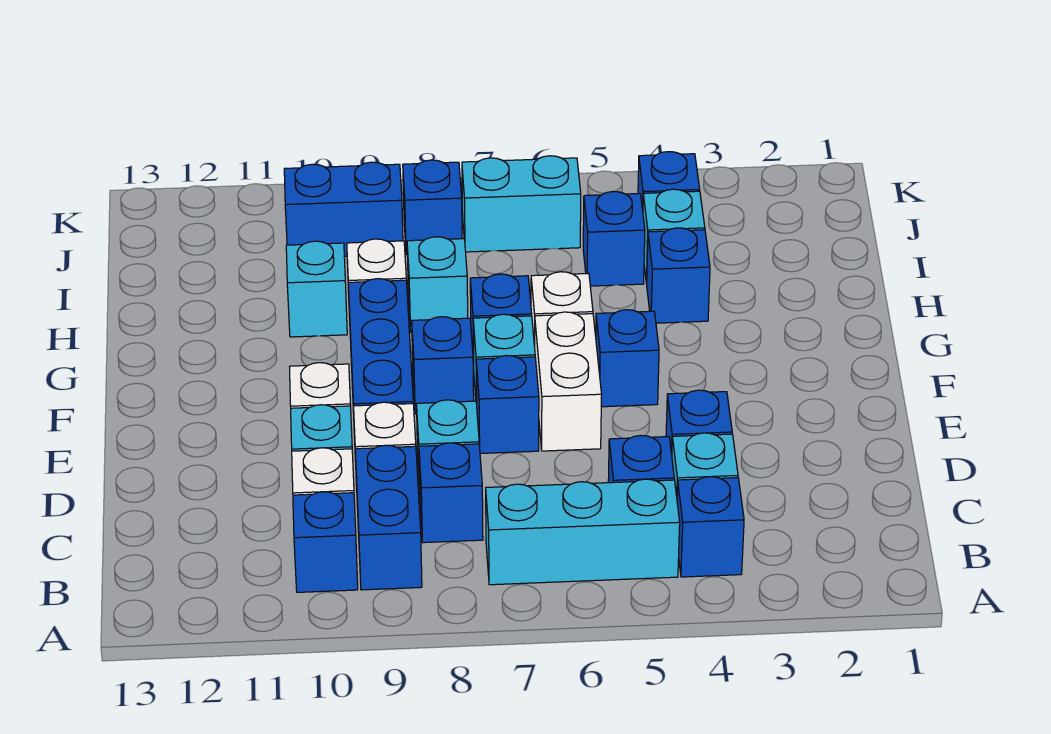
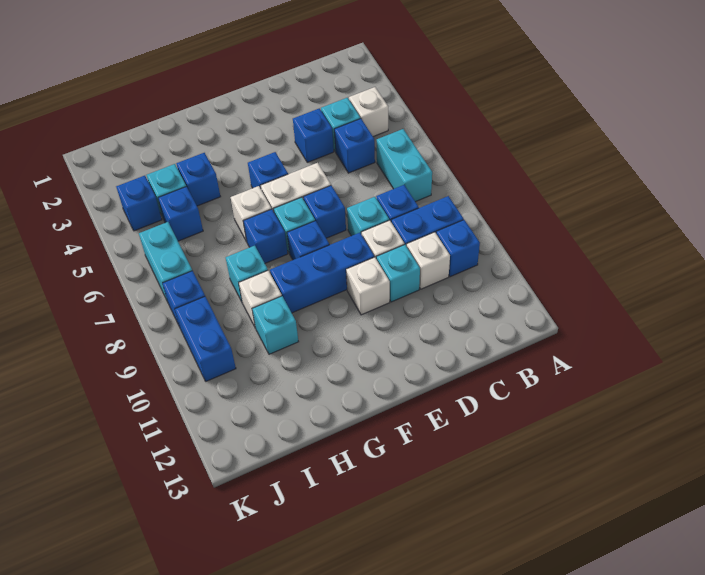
blue 1x1 brick [677,477,744,577] -> white 1x1 brick [349,87,388,137]
cyan 1x3 brick [486,479,680,585] -> cyan 1x2 brick [377,129,432,202]

